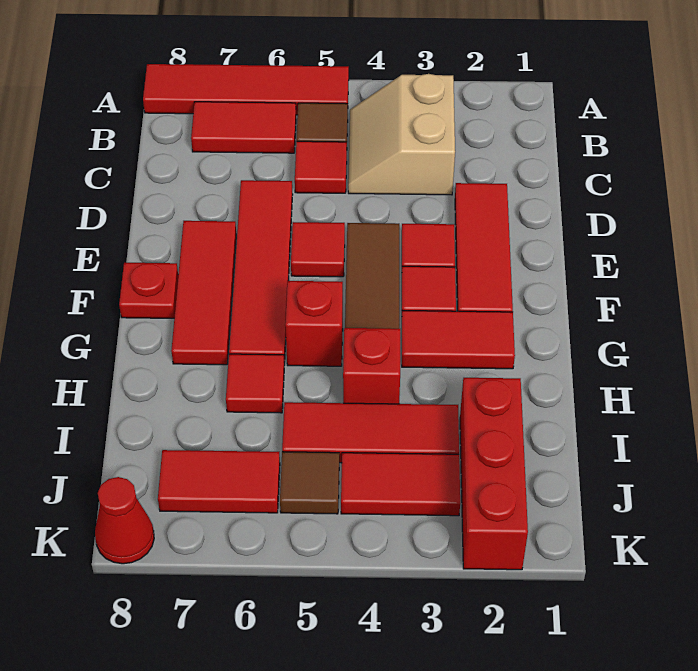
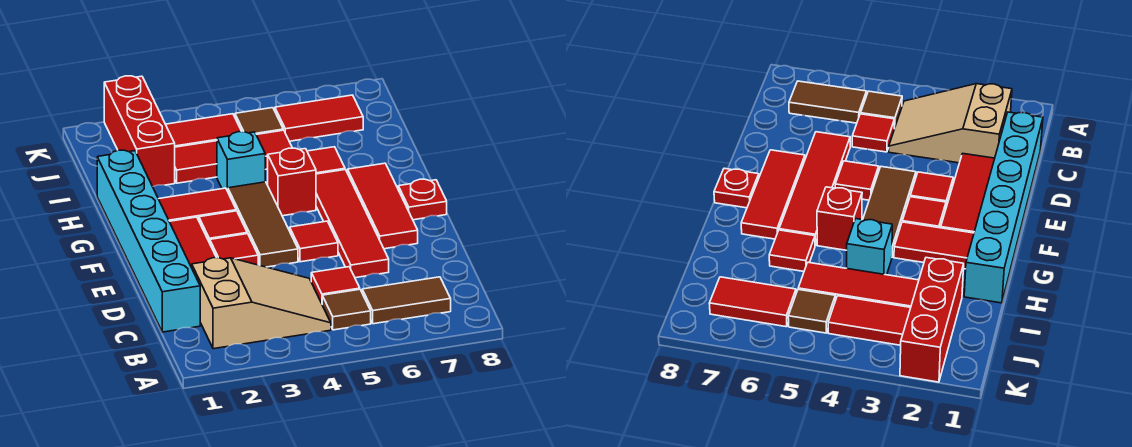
red 1x4 tile [143,64,349,115] -> none
tan 2x2 slope [348,74,455,195] -> tan 2x3 slope [192,258,331,349]
red 1x2 tile [191,102,296,153] -> brown 1x2 tile [362,277,451,324]
none -> cyan 1x6 brick [97,150,200,332]
red 1x1 brick [343,328,400,404] -> cyan 1x1 brick [217,132,265,191]
red 1x1 cone [95,477,154,564] -> none

